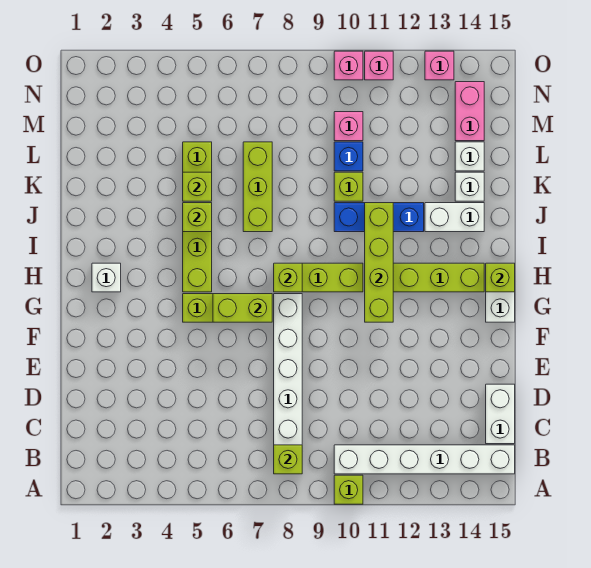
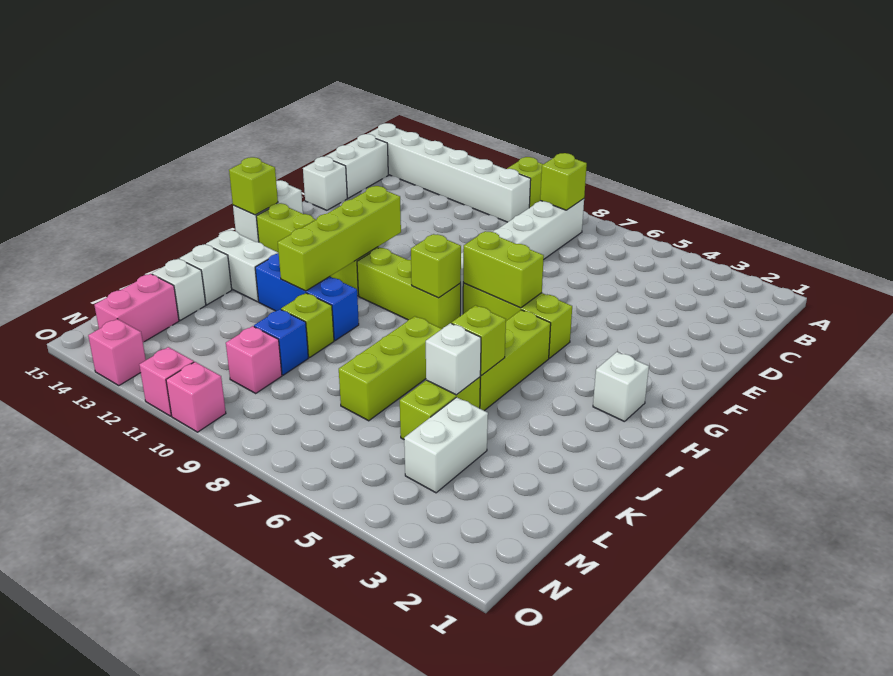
none -> white 1x1 brick [303,157,347,210]
lime 1x1 brick [183,172,212,201] -> white 1x1 brick [426,323,481,395]
none -> white 1x2 brick [404,397,488,493]

